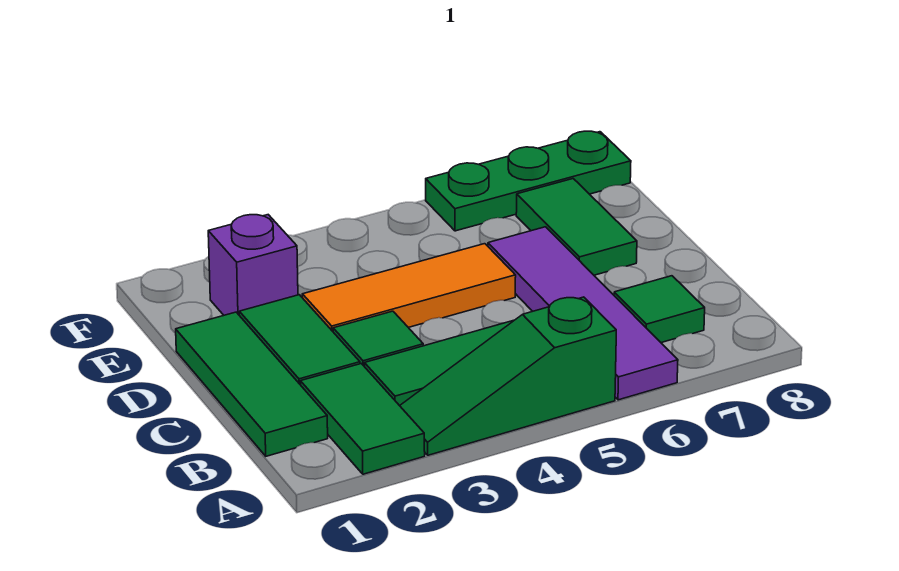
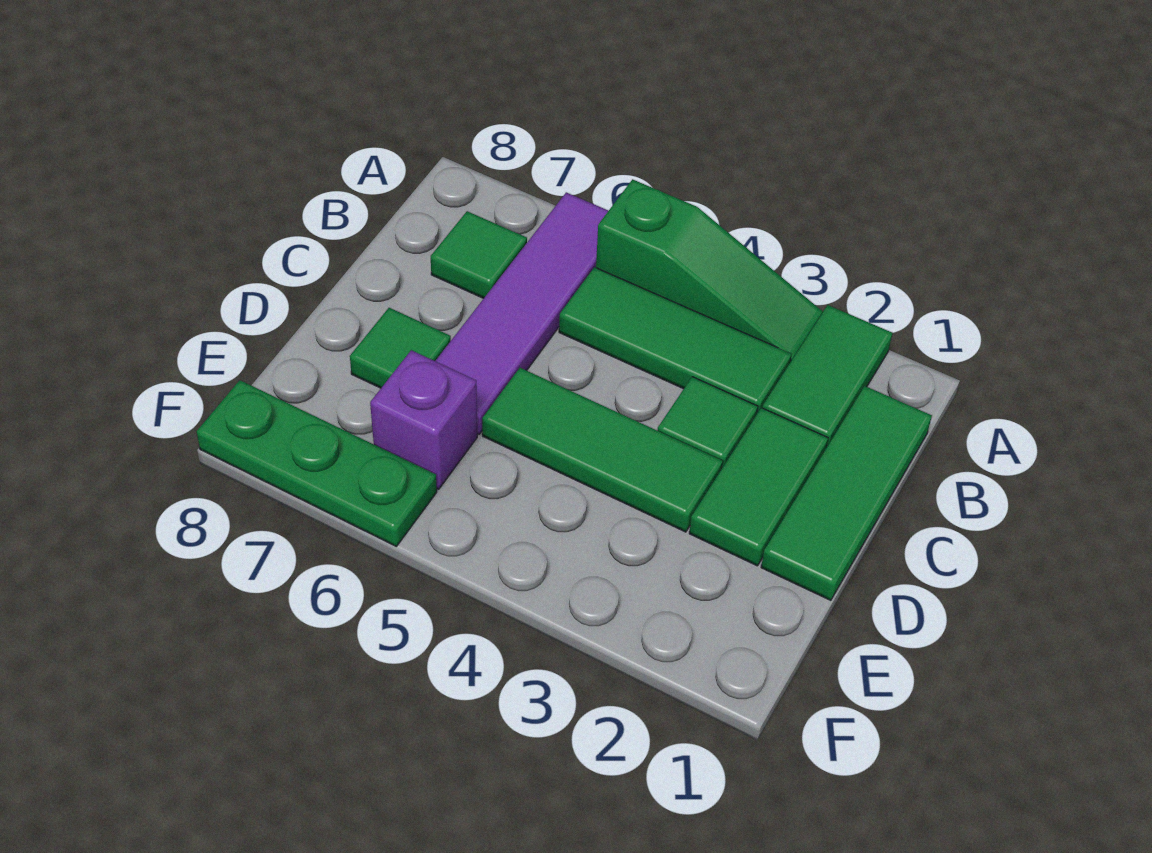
orange 1x3 tile [302,244,516,331] -> green 1x3 tile [482,368,723,532]
green 1x2 tile [516,179,637,275] -> green 1x1 tile [350,308,451,388]
purple 1x1 brick [208,215,298,315] -> purple 1x1 brick moved to [370,350,477,489]

